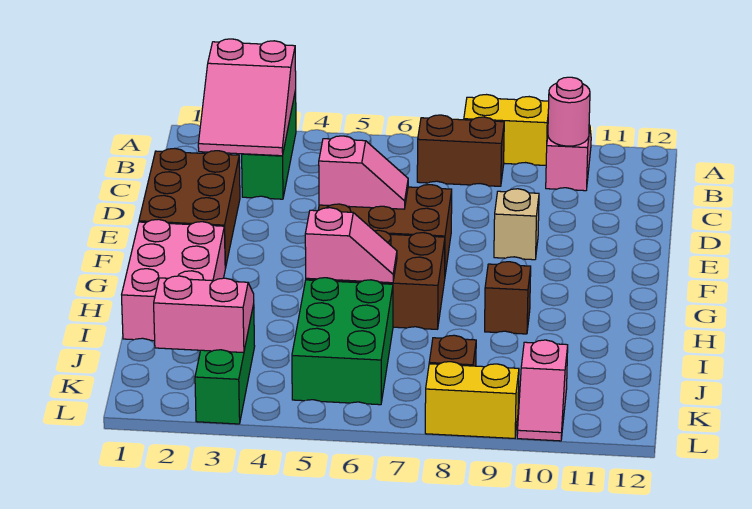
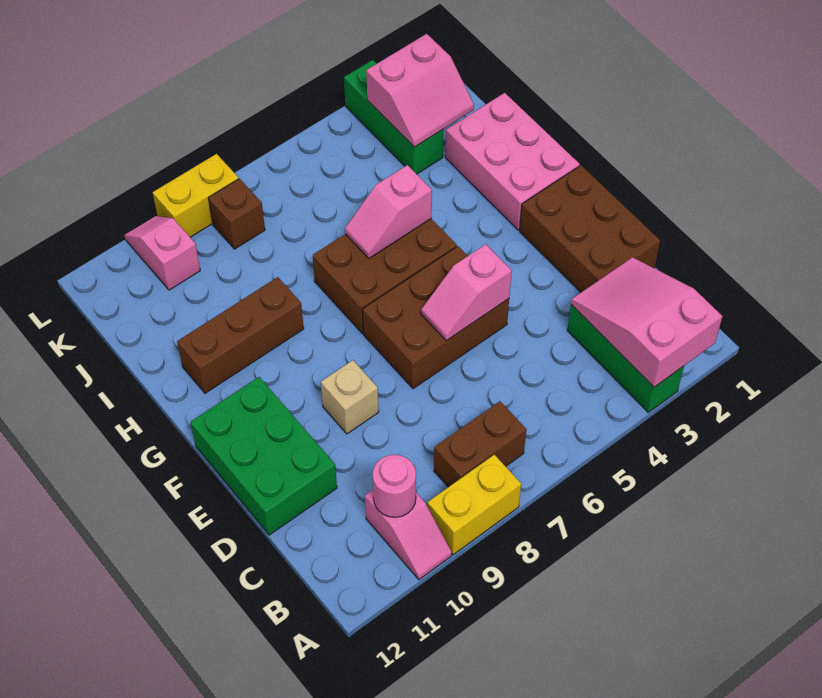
brown 1x1 brick [485,262,531,334] -> brown 1x3 brick [177,277,304,393]
green 2x3 brick [292,278,393,405] -> green 2x3 brick moved to [191,377,337,535]

